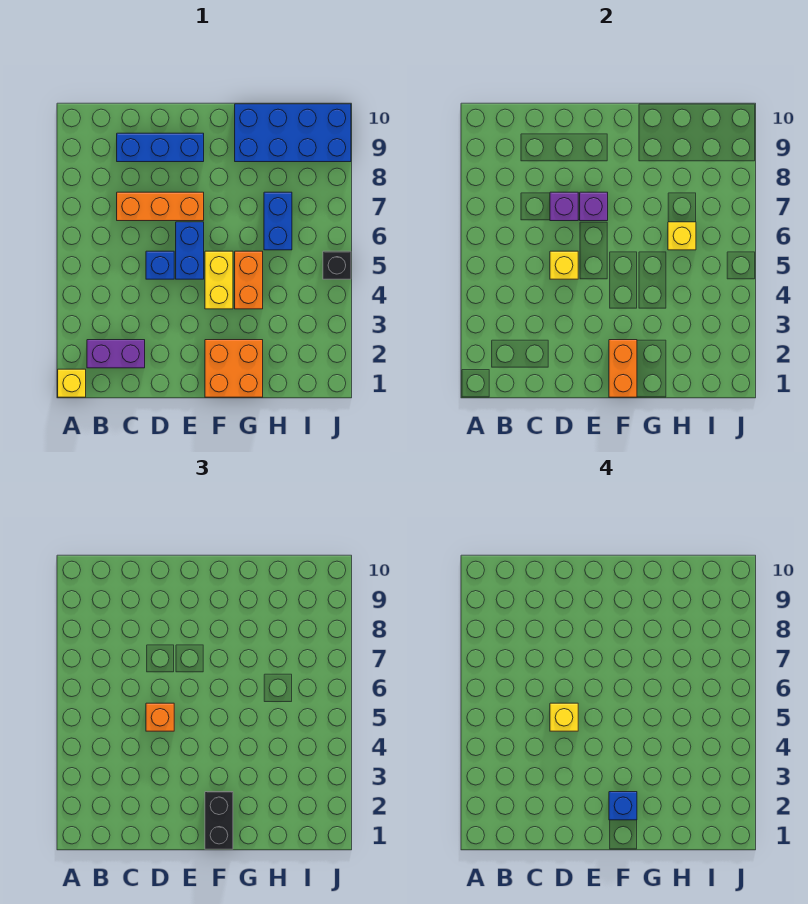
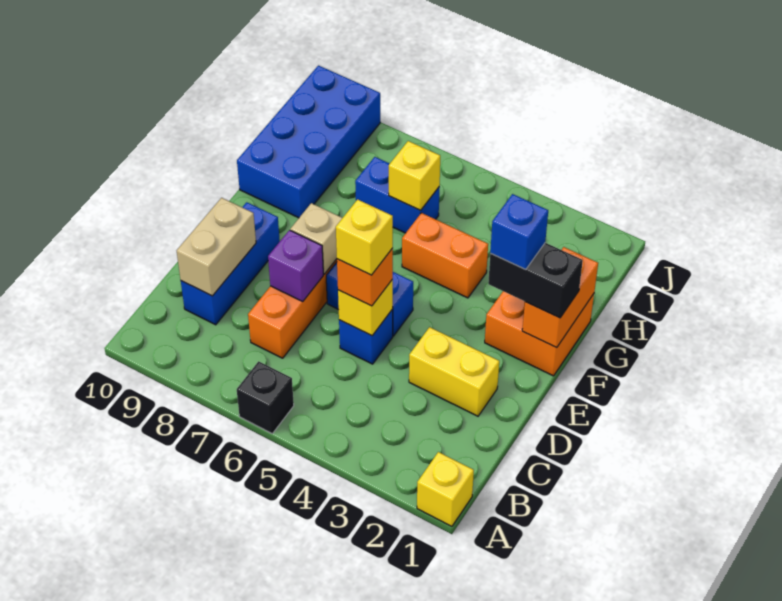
purple 1x2 brick [87,340,145,368] -> none
none -> tan 1x2 brick [177,198,256,296]
purple 1x1 brick [580,192,608,221] -> tan 1x1 brick [290,203,342,274]
orange 1x2 brick [609,340,637,397] -> orange 1x2 brick turned to [522,247,598,348]
yellow 1x2 brick [205,251,233,309] -> yellow 1x2 brick moved to [409,327,499,416]
black 1x1 brick [323,251,351,279] -> black 1x1 brick moved to [237,361,294,433]

